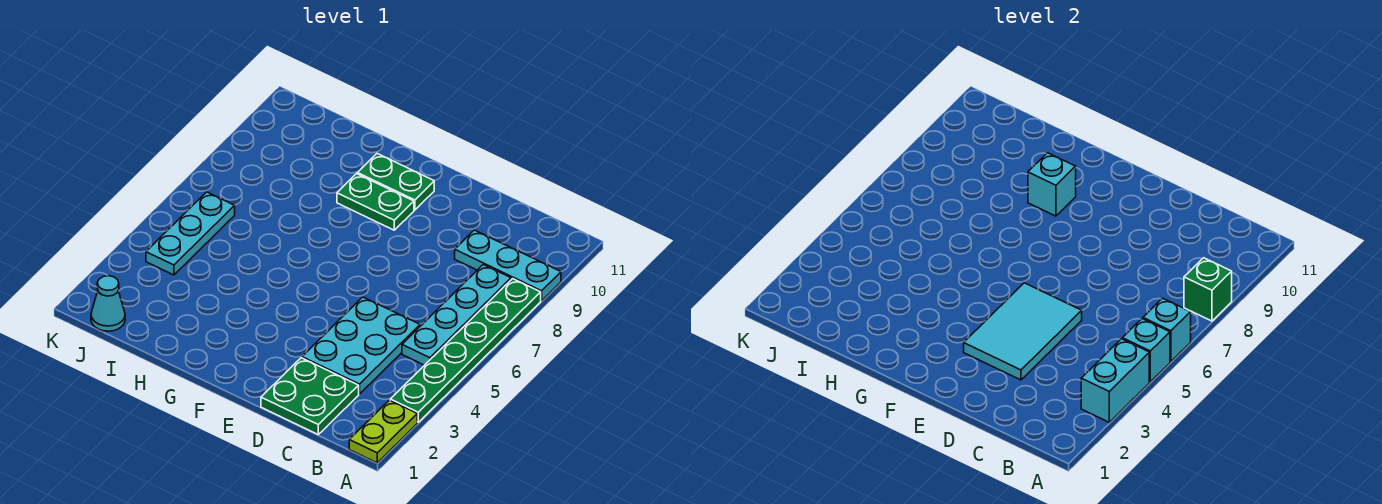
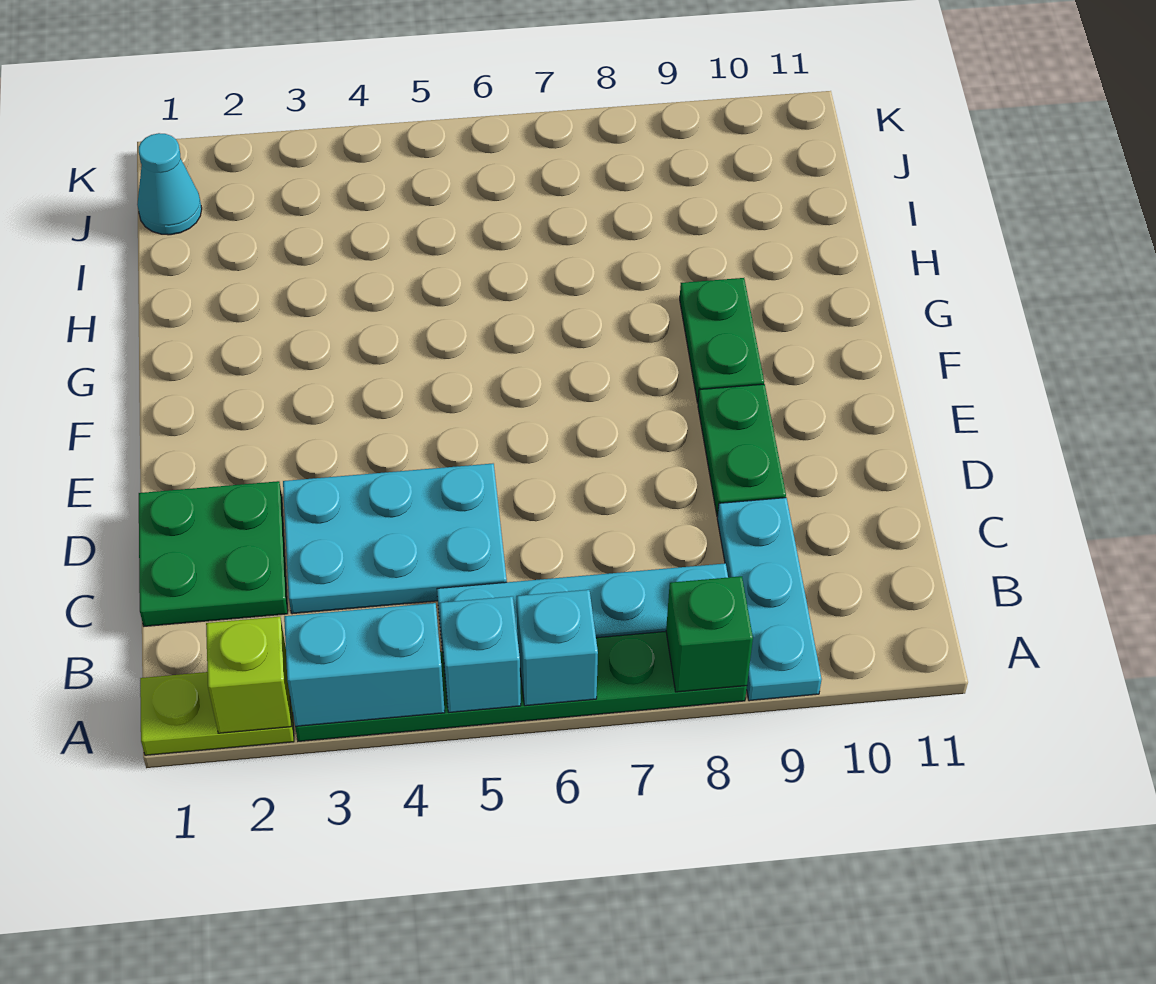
none -> lime 1x1 brick [206,617,291,733]
cyan 2x3 tile [964,283,1082,380] -> none
green 1x2 plate [357,154,434,210] -> green 1x2 plate moved to [698,384,786,516]
cyan 1x1 brick [1028,153,1076,216] -> none
cyan 1x3 plate [146,192,235,275] -> none

